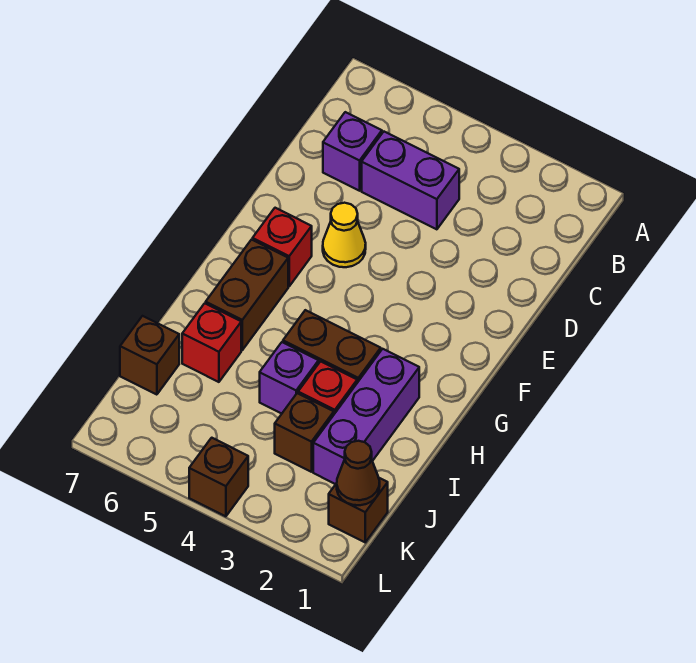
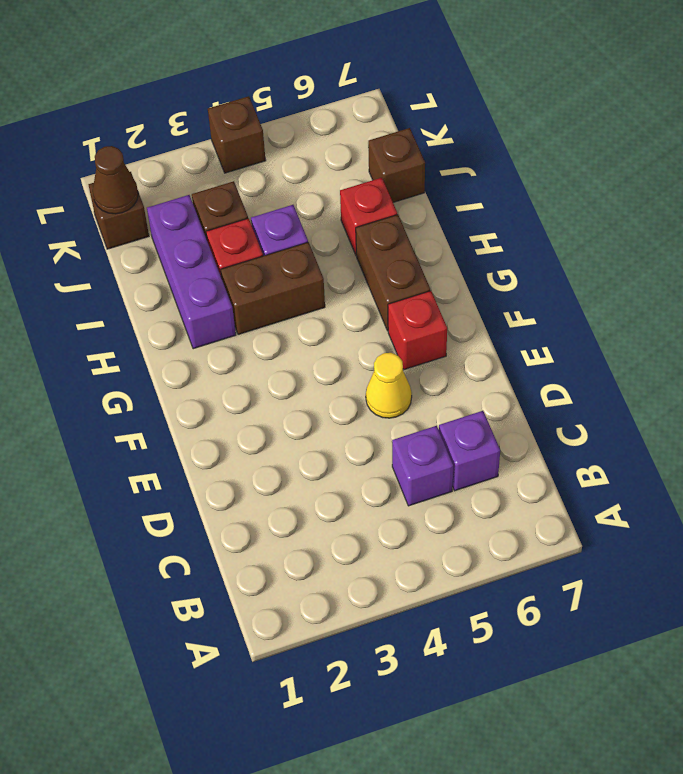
purple 1x2 brick [362,132,459,229] -> purple 1x1 brick [392,426,453,506]

